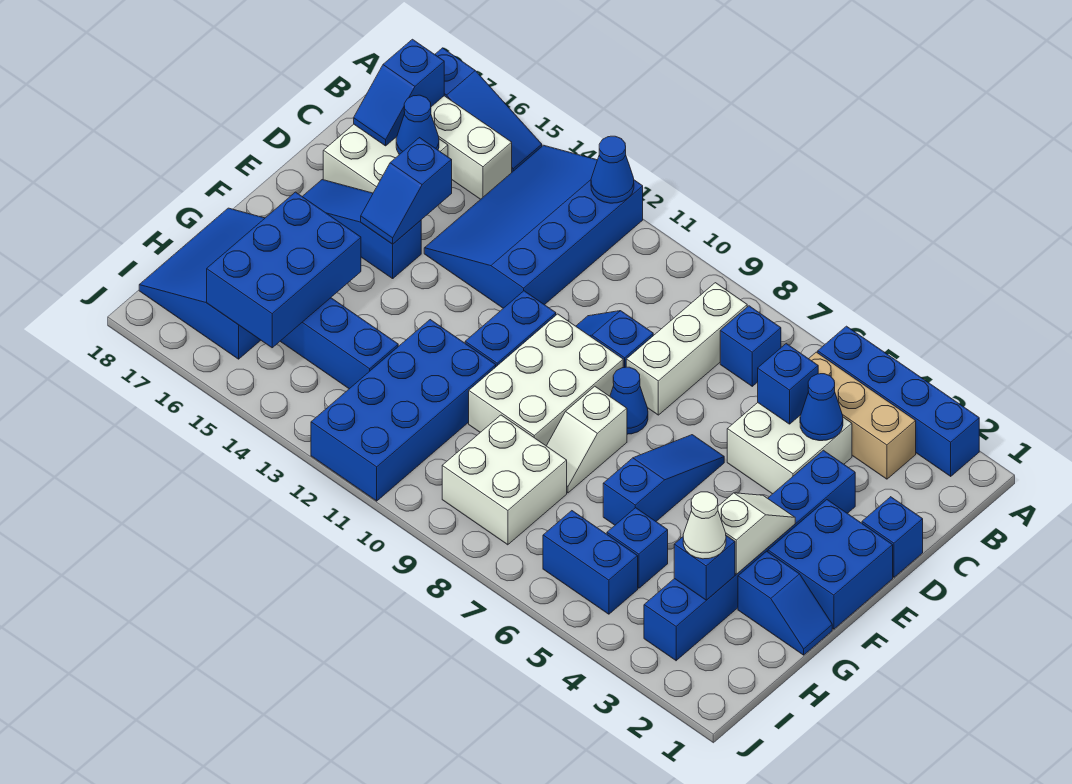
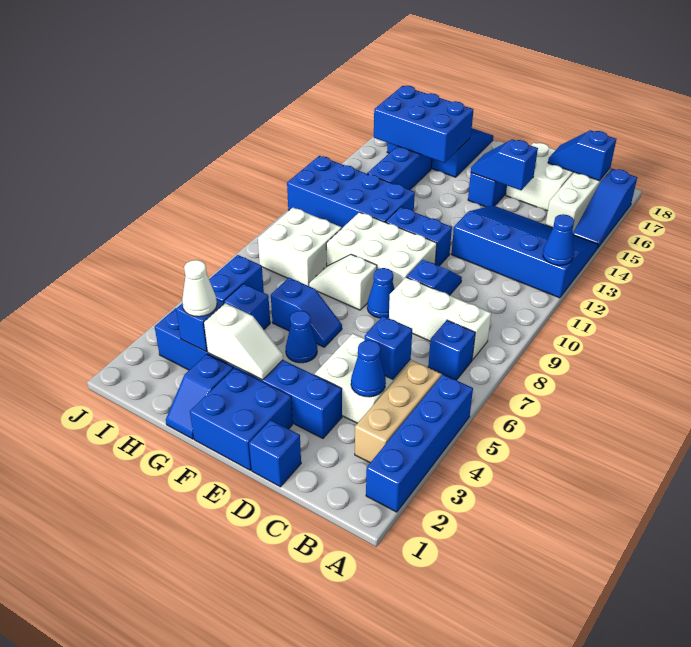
blue 1x1 cone [396,95,439,155] -> blue 1x1 cone moved to [286,311,317,363]
blue 1x3 slope [603,435,724,525] -> blue 1x2 slope [271,278,342,347]

